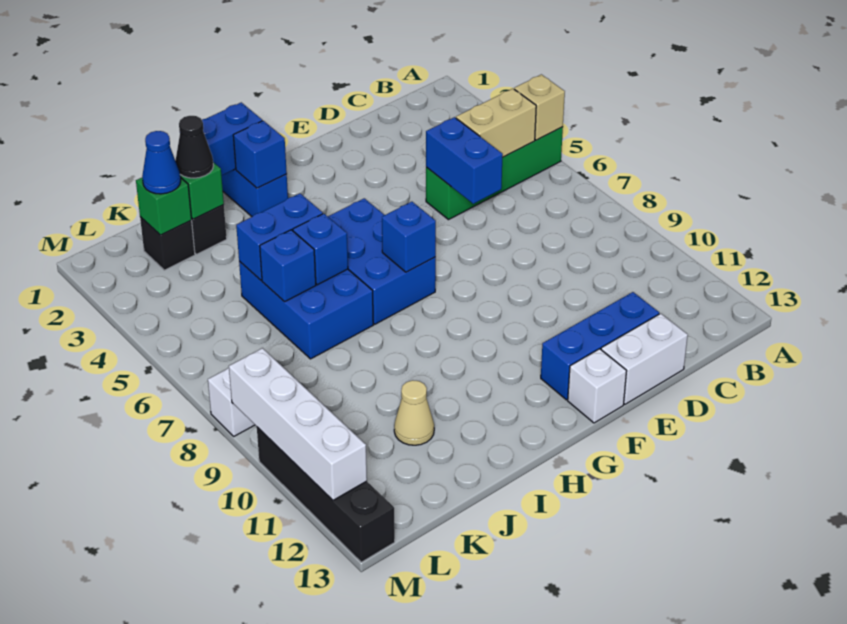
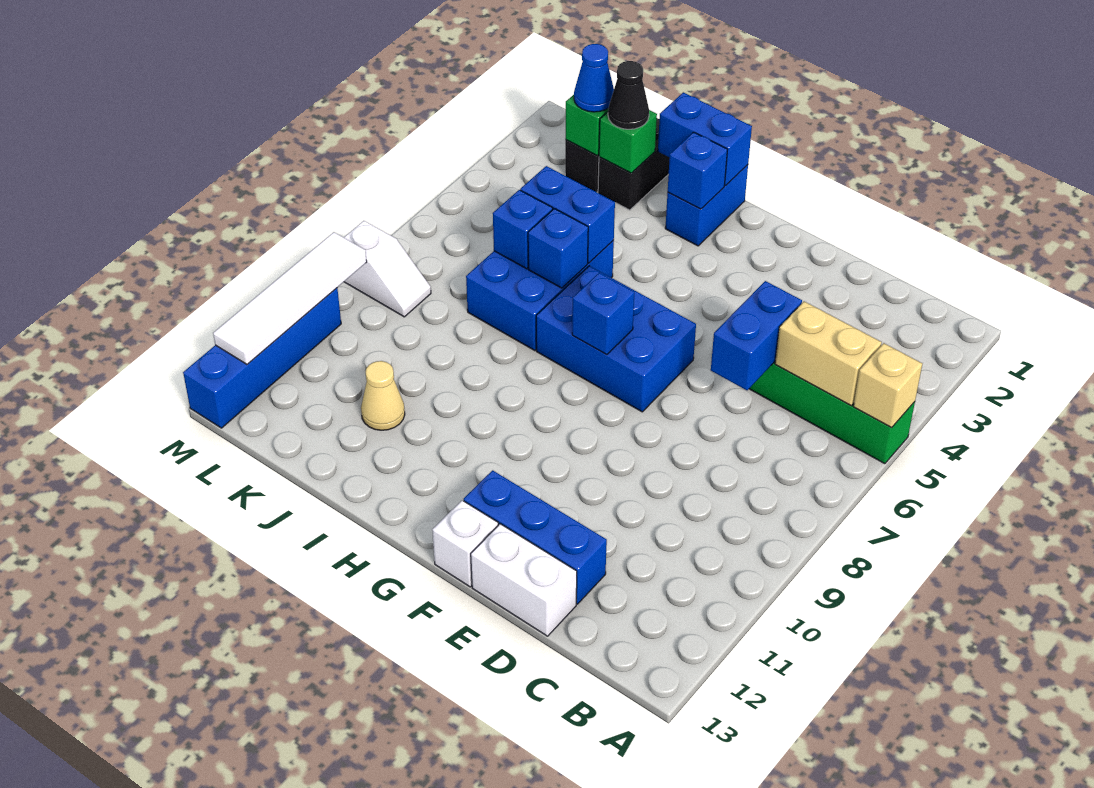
blue 2x3 brick [328,198,436,324] -> blue 2x3 brick turned to [536,266,696,412]
white 1x4 brick [229,348,367,500] -> white 1x4 tile [213,232,367,364]
black 1x4 brick [257,427,395,562] -> blue 1x4 brick [183,288,341,428]

